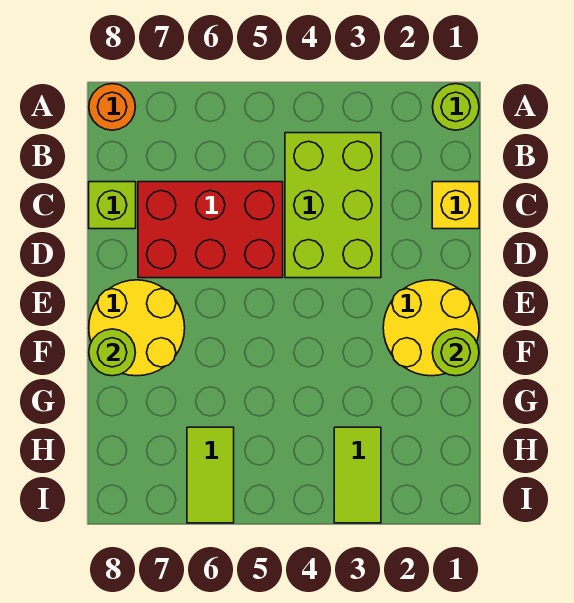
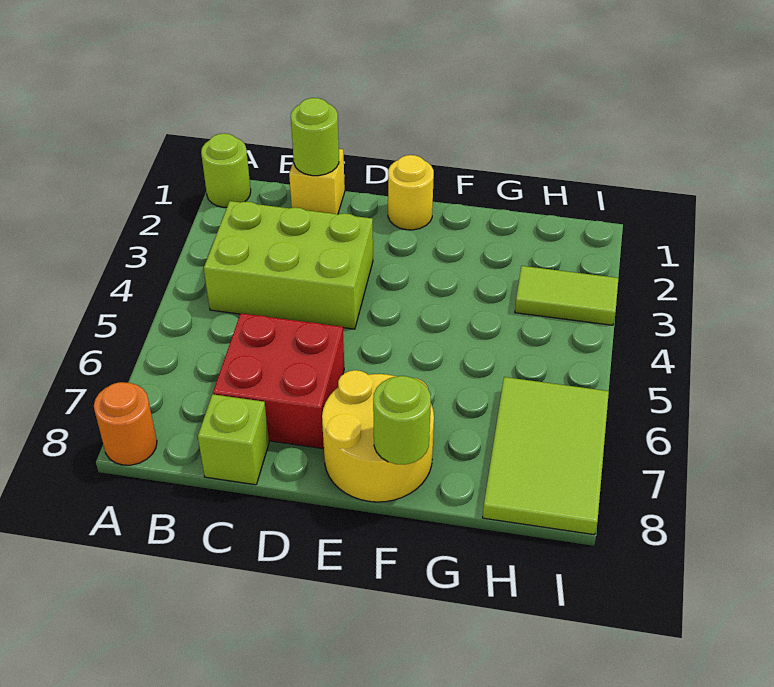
red 2x3 brick [138,182,283,278] -> red 2x2 brick [213,313,344,449]
yellow 2x2 round brick [383,280,479,376] -> yellow 1x1 round brick [388,155,434,230]
lime 1x1 round brick [432,329,479,376] -> lime 1x1 round brick moved to [291,98,339,176]
lime 1x2 tile [187,427,234,523] -> lime 2x3 tile [483,377,609,535]

